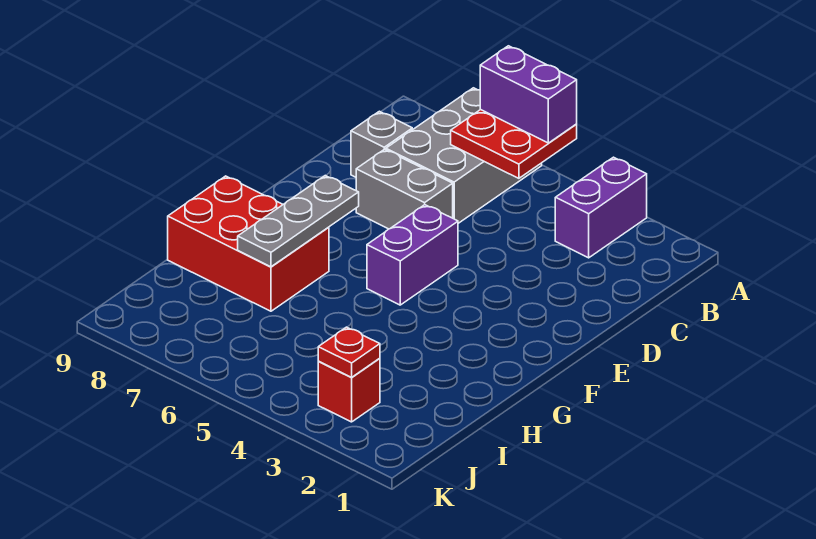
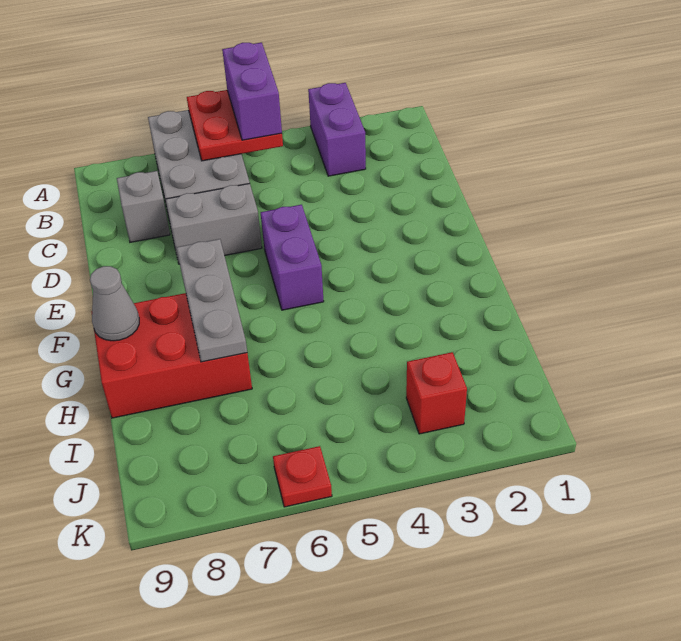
purple 1x2 brick [480,46,577,143] -> purple 1x2 brick turned to [222,43,282,140]
none -> grey 1x1 cone [90,266,139,341]
red 1x1 plate [318,327,380,377] -> red 1x1 plate moved to [273,446,332,507]

